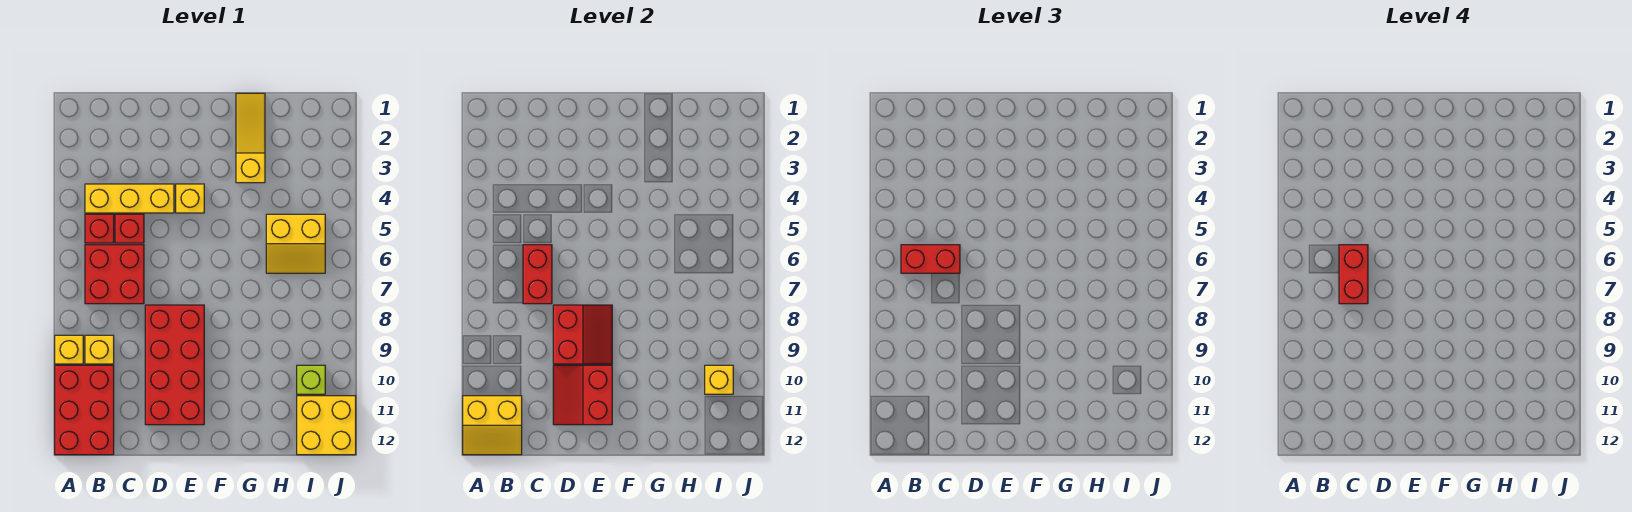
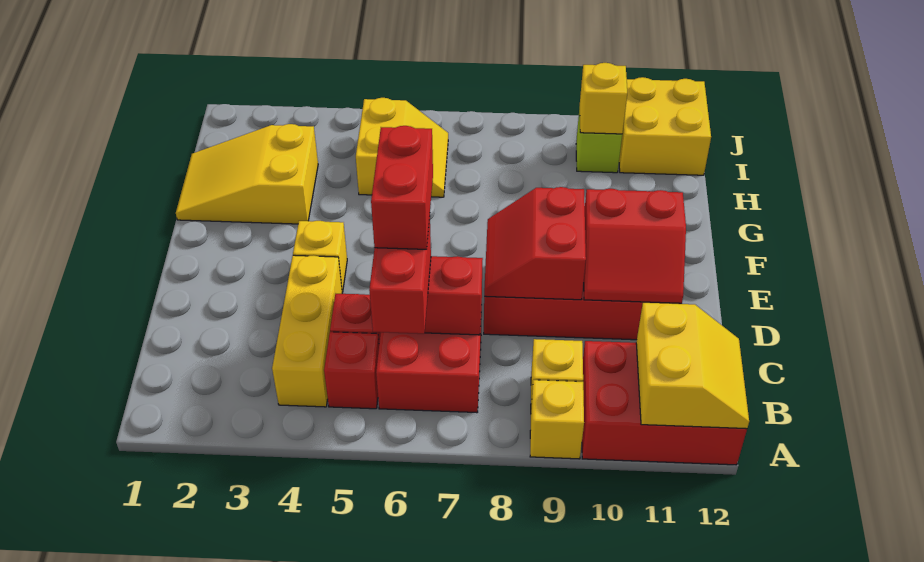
red 1x2 brick [1339,245,1368,304] -> red 1x2 brick turned to [371,126,433,249]
red 2x2 slope [553,305,612,364] -> red 2x2 slope turned to [484,187,586,300]
yellow 1x3 slope [236,93,265,183] -> yellow 2x3 slope [176,124,318,224]

